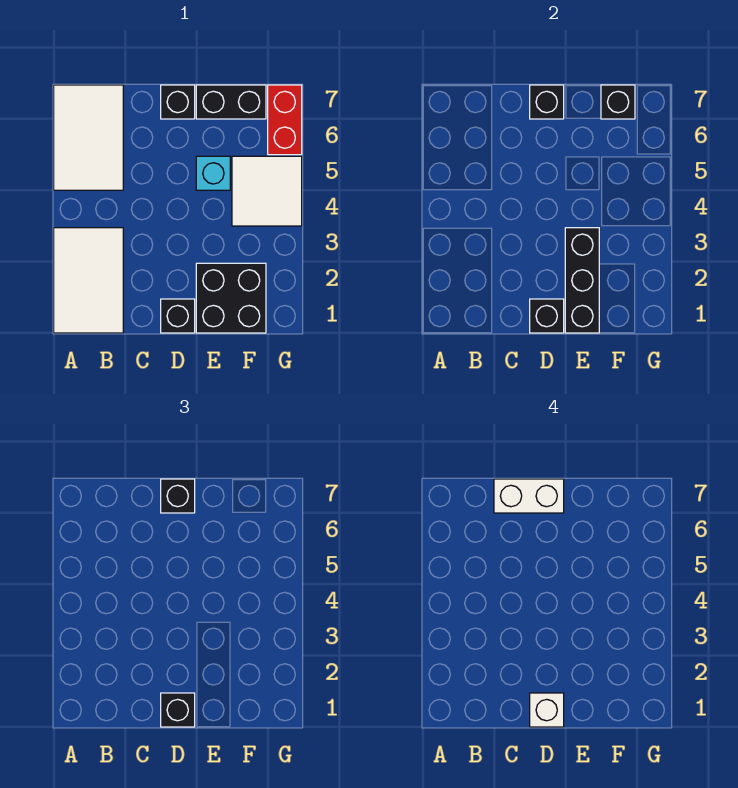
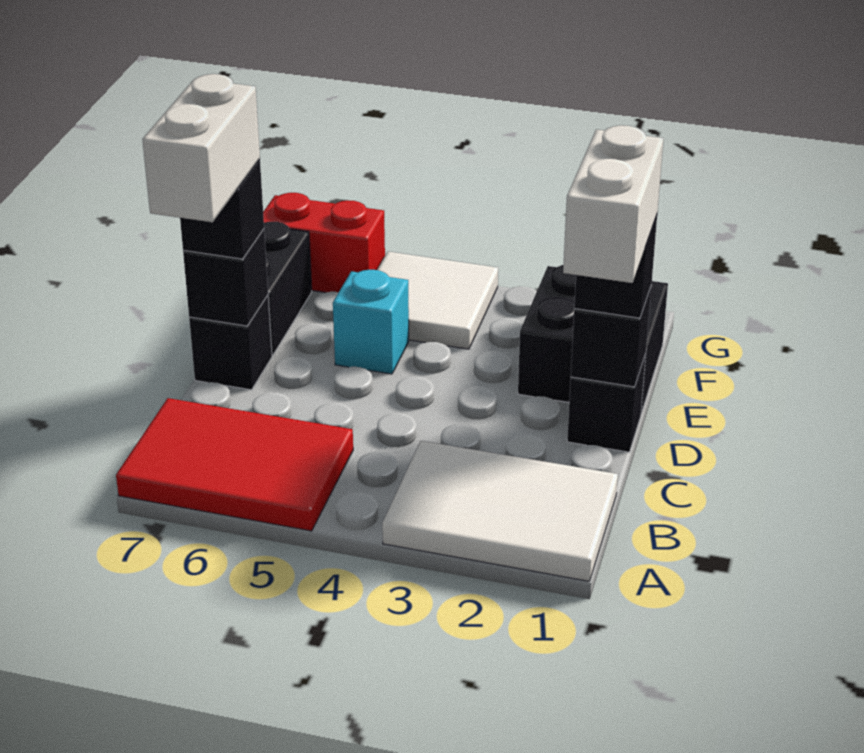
white 2x3 tile [54,85,123,190] -> red 2x3 tile [116,398,353,531]
white 1x1 brick [530,693,564,727] -> white 1x2 brick [563,125,664,283]
black 1x3 brick [565,228,599,333] -> none
black 1x1 brick [601,85,635,119] -> none

